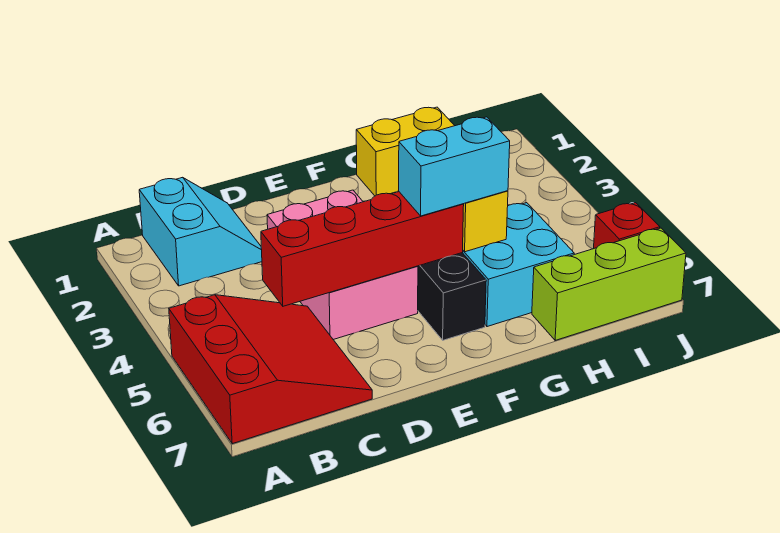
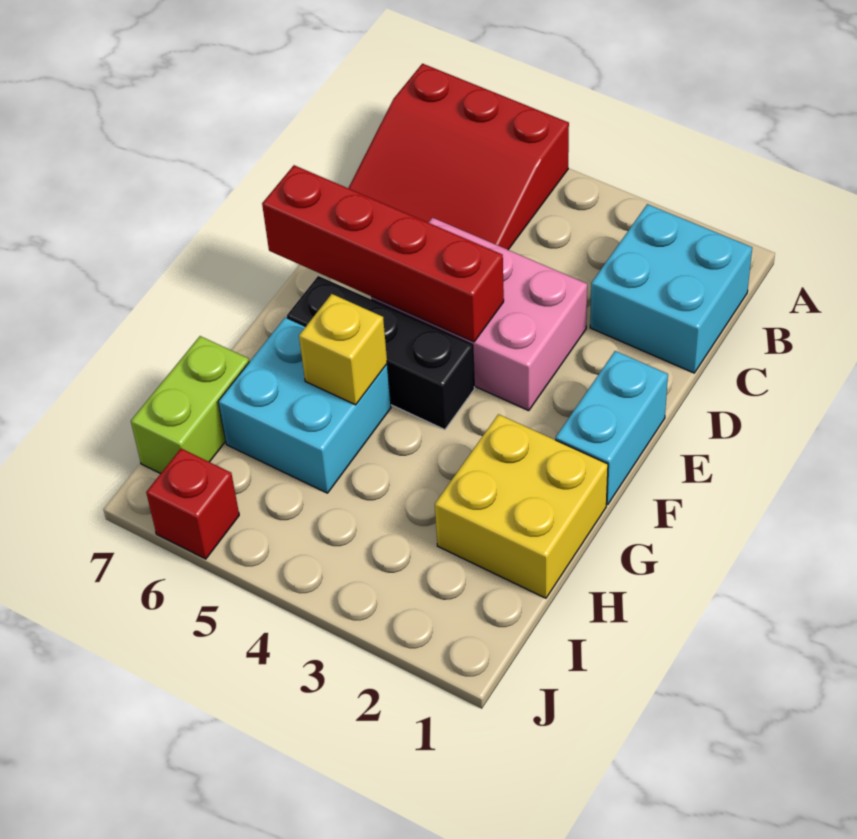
cyan 2x2 slope [139,177,262,286] -> cyan 2x2 brick [590,204,752,373]
red 1x4 brick [261,192,464,306] -> red 1x4 brick turned to [262,165,504,342]
cyan 1x2 brick [399,117,510,216] -> cyan 1x2 brick moved to [555,351,668,505]
yellow 1x2 brick [356,107,455,196] -> yellow 2x2 brick [435,414,608,598]
lime 1x3 brick [532,228,686,340] -> lime 1x2 brick [131,336,249,474]

